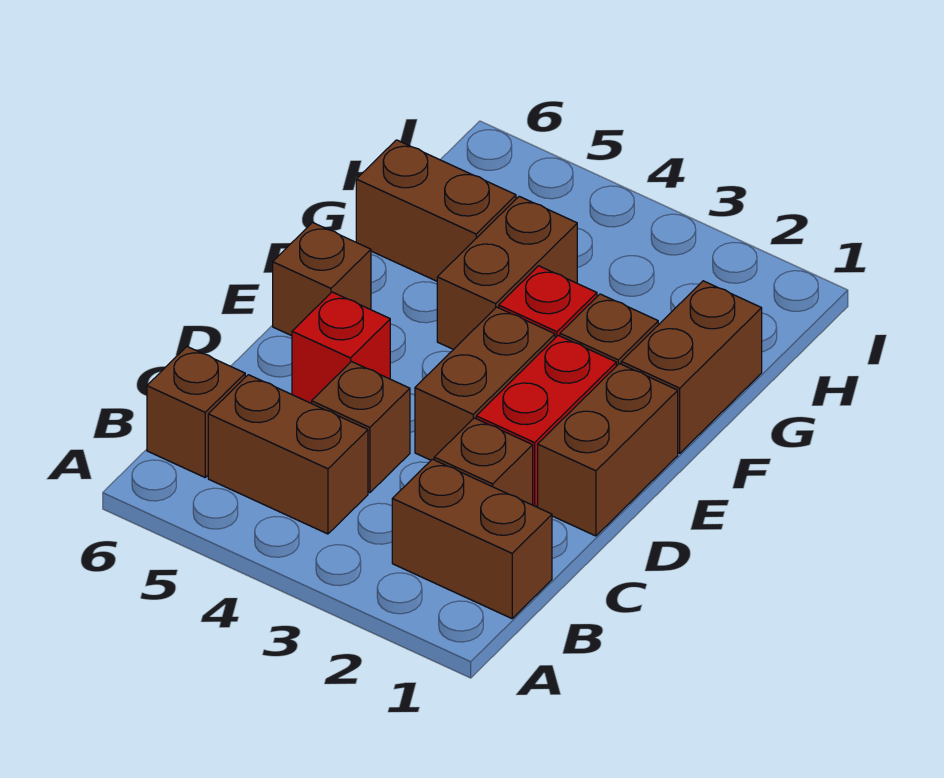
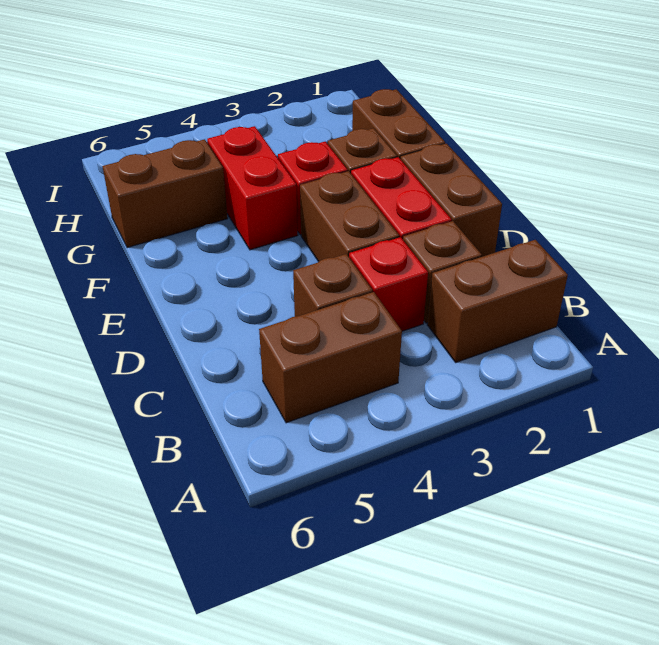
brown 1x1 brick [147,347,245,477] -> none
red 1x1 brick [292,292,390,403] -> red 1x1 brick moved to [349,237,428,331]
brown 1x1 brick [273,223,371,336] -> none
brown 1x2 brick [437,196,577,350] -> red 1x2 brick [207,126,298,250]

